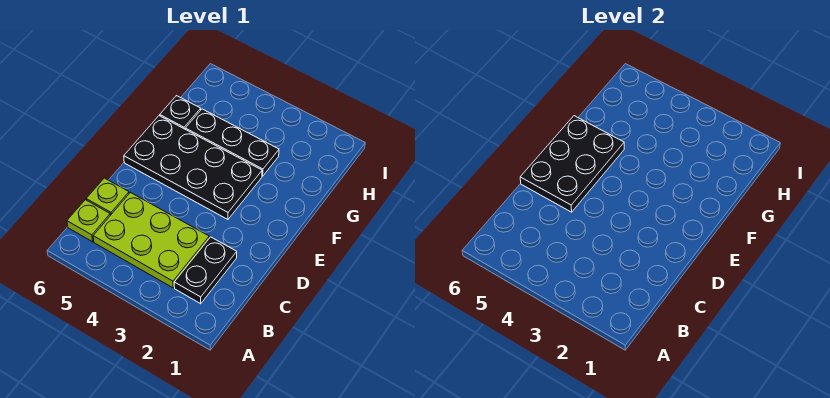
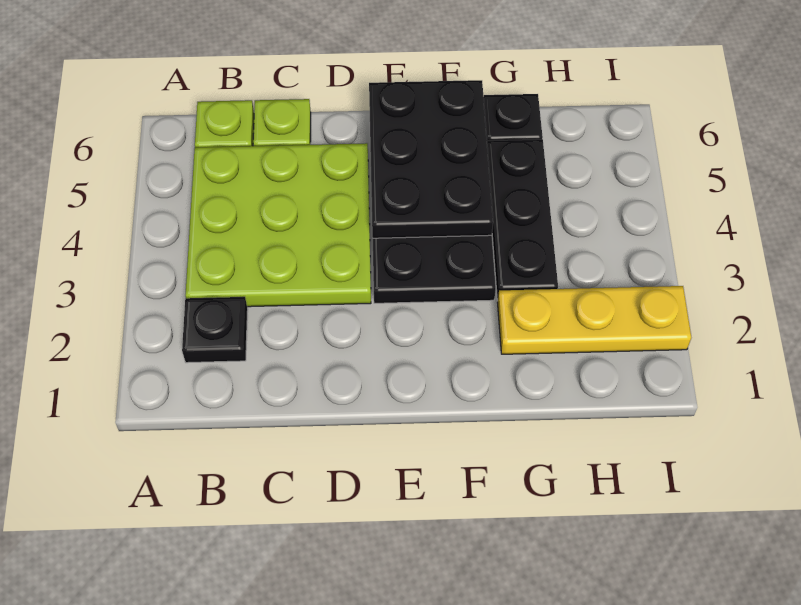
black 1x2 plate [174,237,237,304] -> black 1x1 plate [182,297,248,363]
lime 2x3 plate [93,193,209,288] -> lime 3x3 plate [185,143,371,307]
black 2x3 plate [520,116,624,212] -> black 2x3 plate turned to [369,80,493,238]
none -> yellow 1x3 plate [498,286,691,354]

